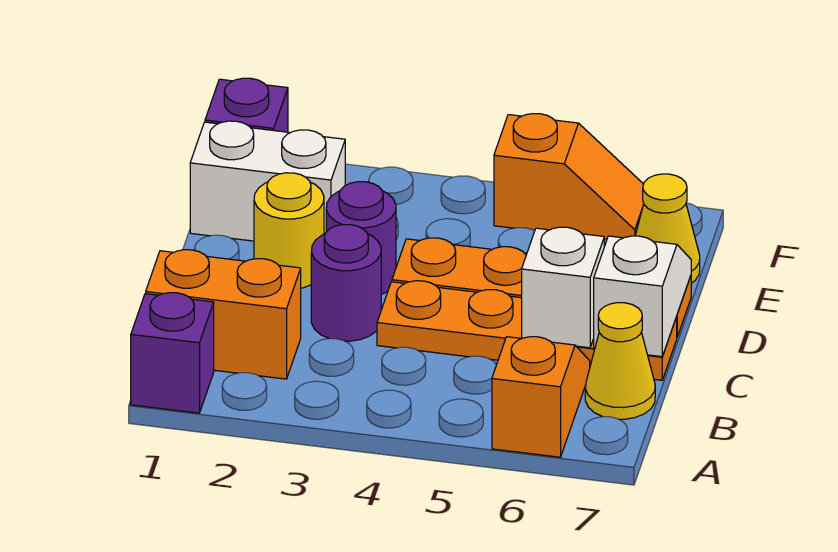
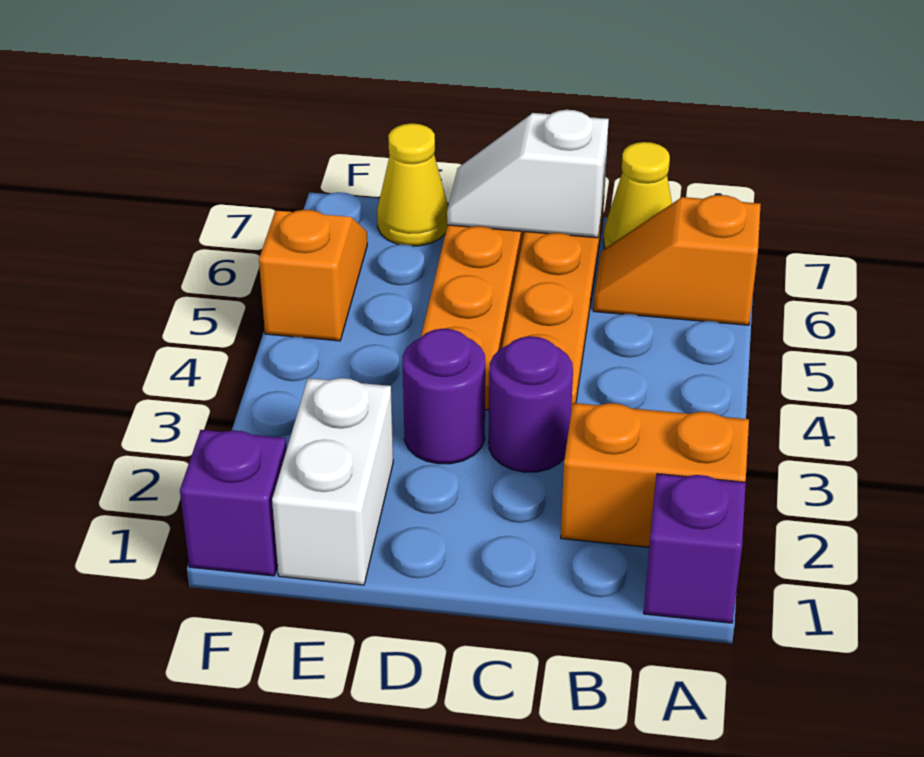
orange 1x2 brick [146,250,301,379] -> orange 1x2 brick turned to [561,403,749,547]
white 1x1 brick [522,227,604,348] -> none
yellow 1x1 round brick [254,173,324,288] -> none

